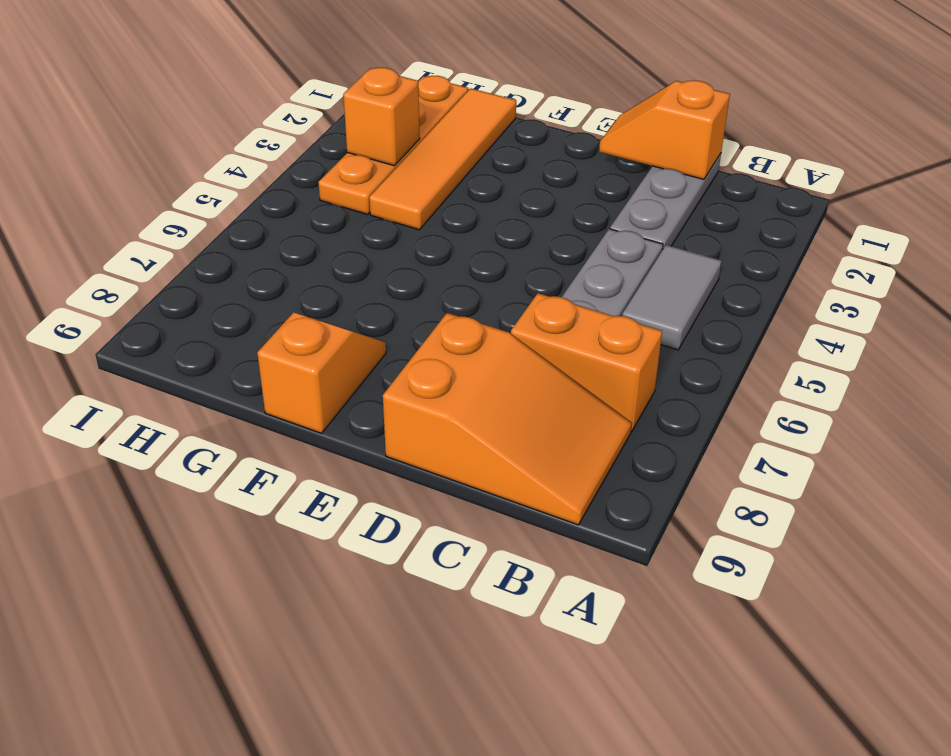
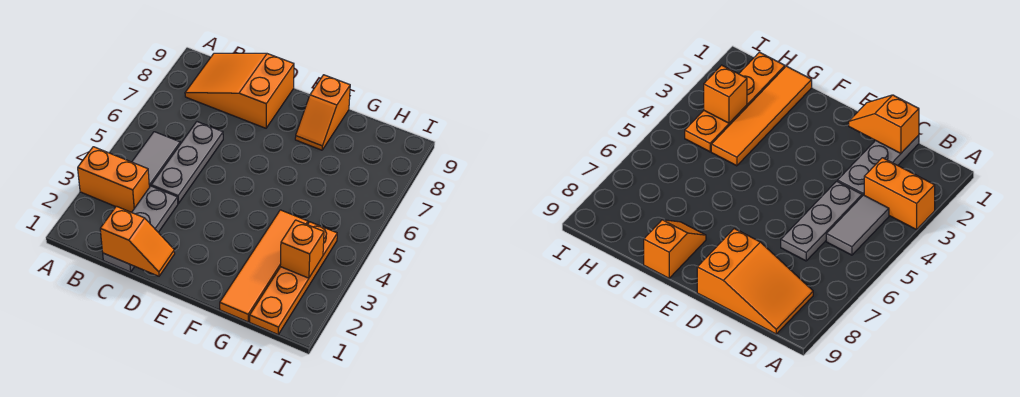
orange 1x2 brick [511,293,662,432] -> orange 1x2 brick moved to [78,147,149,212]

